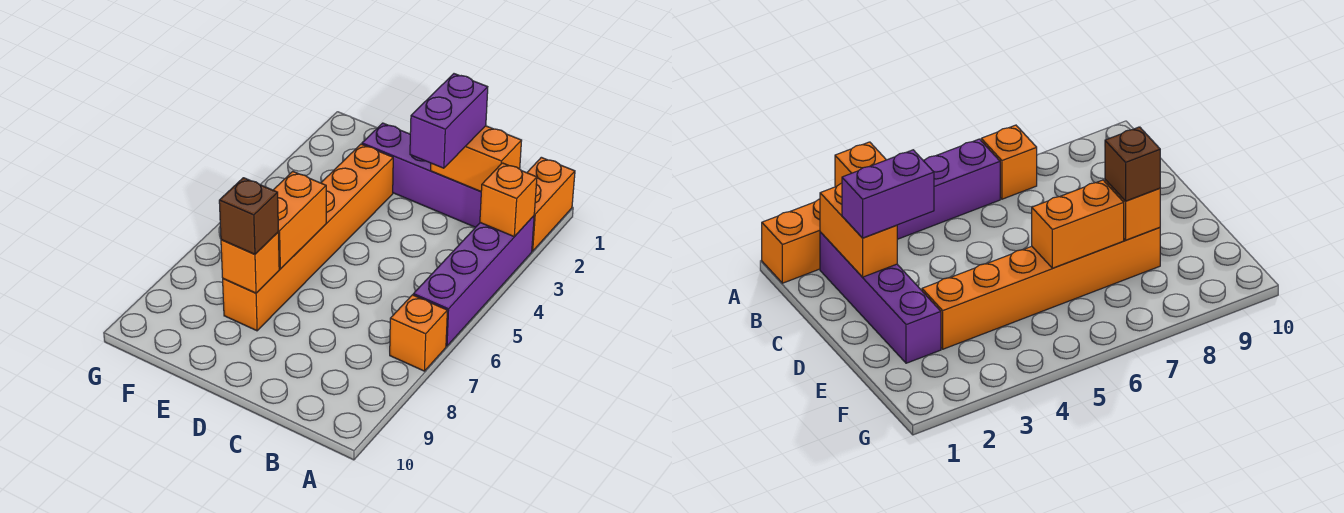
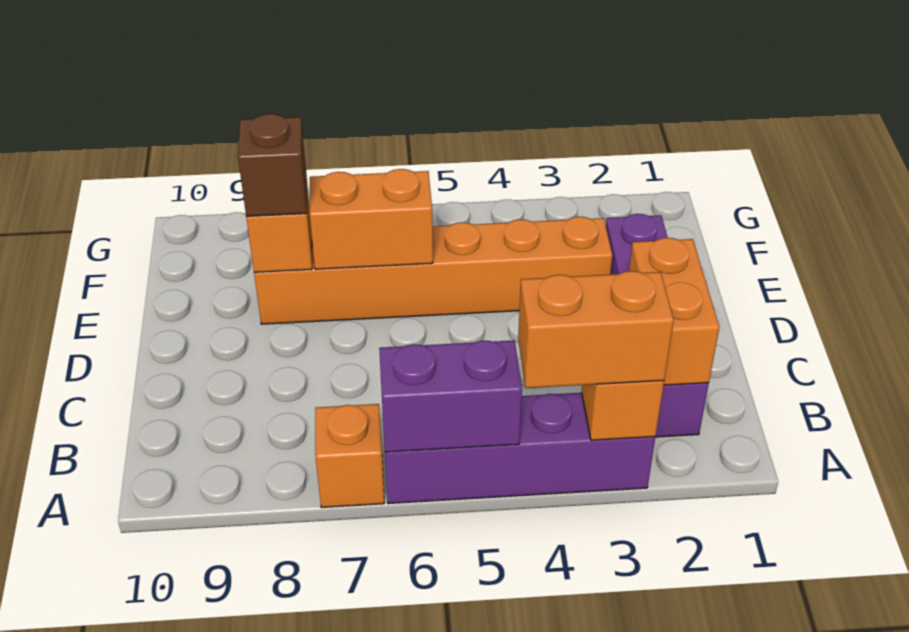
orange 1x2 brick [527,157,575,251] -> orange 1x2 brick moved to [518,271,674,388]
purple 1x2 brick [410,74,488,168] -> purple 1x2 brick moved to [379,340,522,452]

